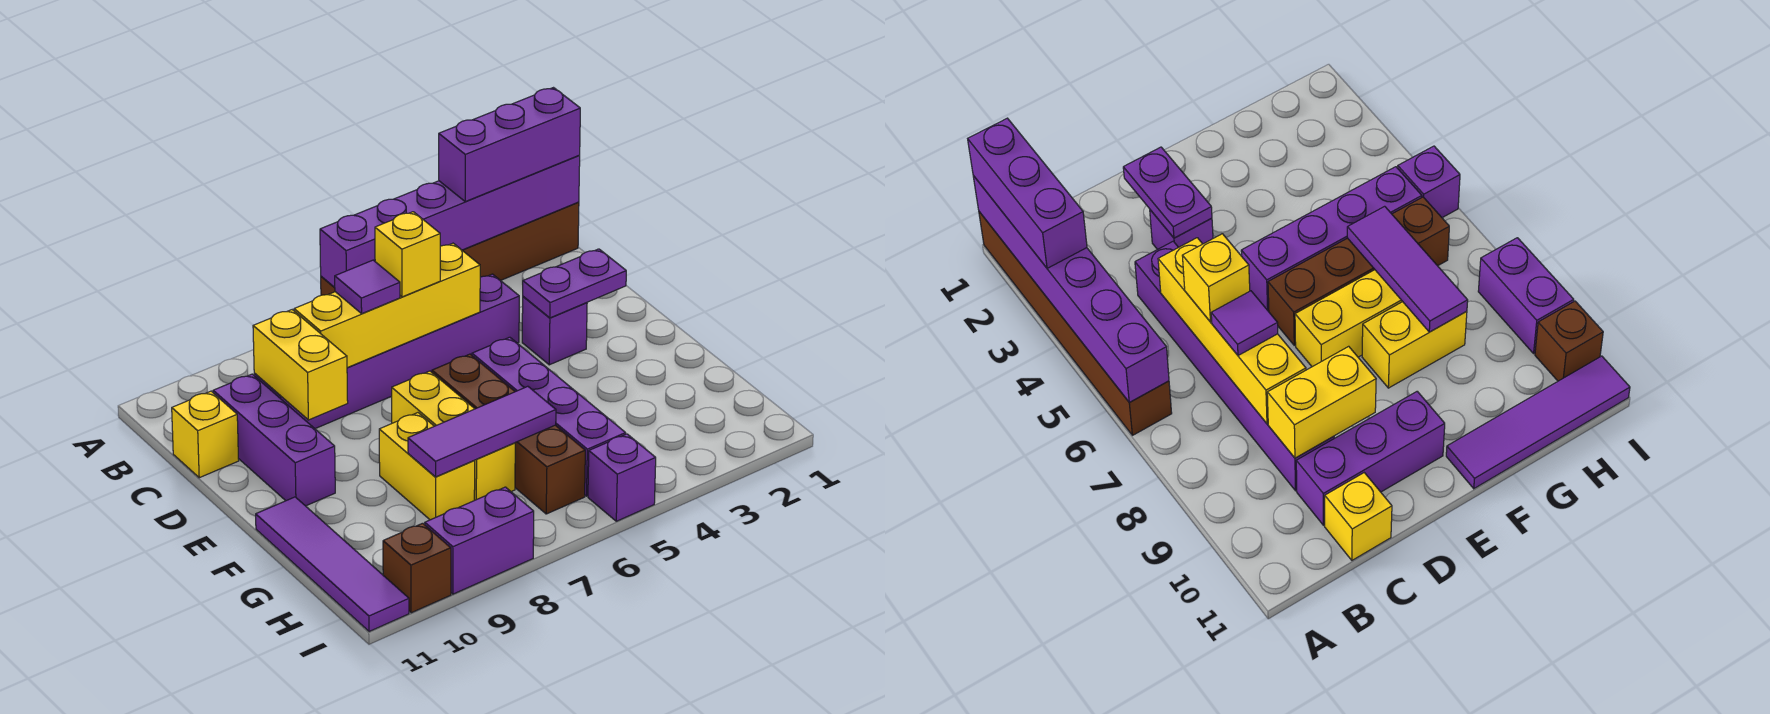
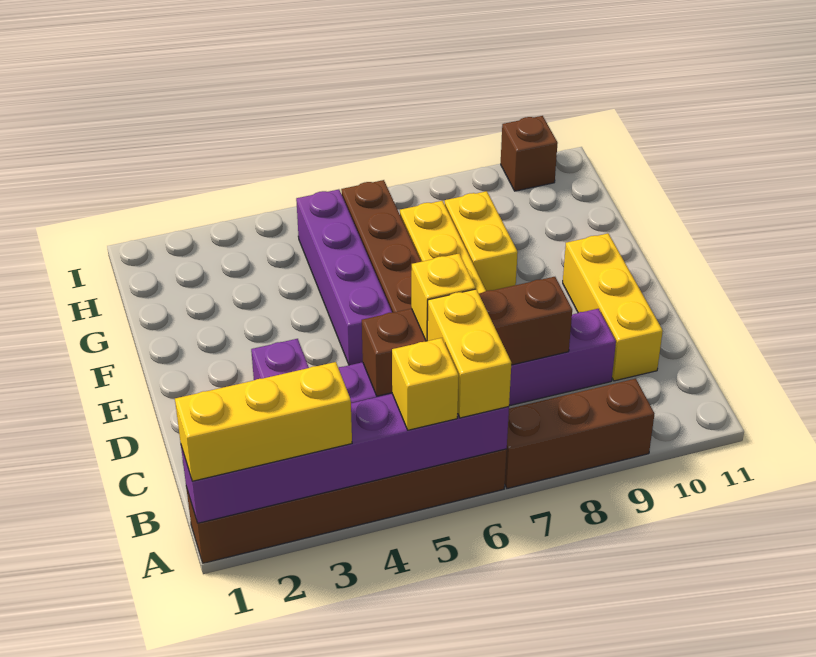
purple 1x3 brick [439,88,580,202] -> yellow 1x3 brick [175,362,352,481]
none -> brown 1x3 brick [505,379,654,488]
yellow 1x4 brick [294,243,480,368] -> brown 1x4 brick [362,277,572,396]
purple 1x1 tile [335,260,400,314] -> none
yellow 1x2 brick [253,310,348,420] -> yellow 1x2 brick moved to [427,289,511,418]
purple 1x3 brick [213,374,335,506] -> yellow 1x3 brick [563,233,663,381]
yellow 1x1 brick [172,391,239,478] -> yellow 1x1 brick moved to [392,338,459,430]
purple 1x2 plate [523,249,626,318] -> none
purple 1x4 tile [256,497,409,632] -> none
purple 1x3 tile [408,386,556,477] -> none
purple 1x1 brick [588,434,656,521] -> none
purple 1x2 brick [425,487,534,594] -> none

